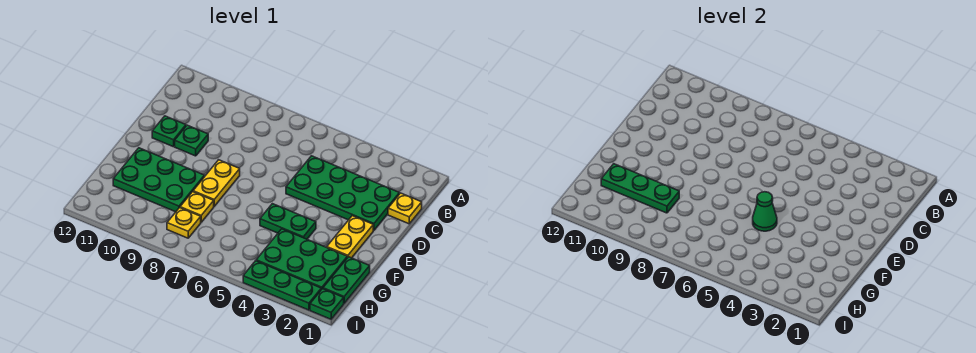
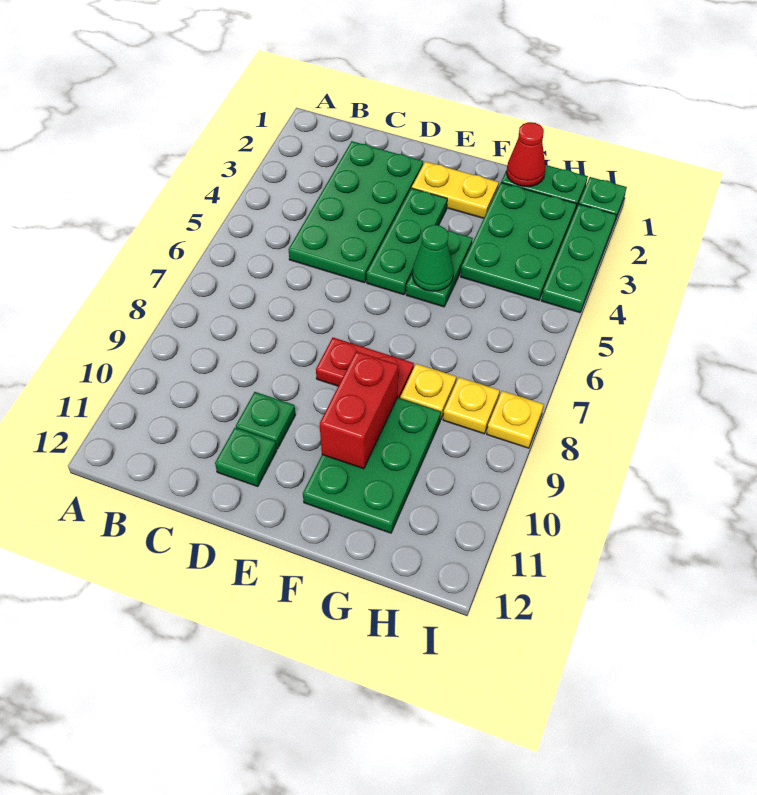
yellow 1x1 plate [388,193,422,224] -> yellow 1x1 plate moved to [487,391,544,448]
yellow 1x2 plate [193,160,240,206] -> red 1x2 plate [316,338,414,398]
none -> red 1x2 brick [320,351,398,469]
none -> red 1x1 cone [506,122,545,187]
green 1x3 plate [601,164,679,213] -> green 1x3 plate moved to [367,188,447,295]

